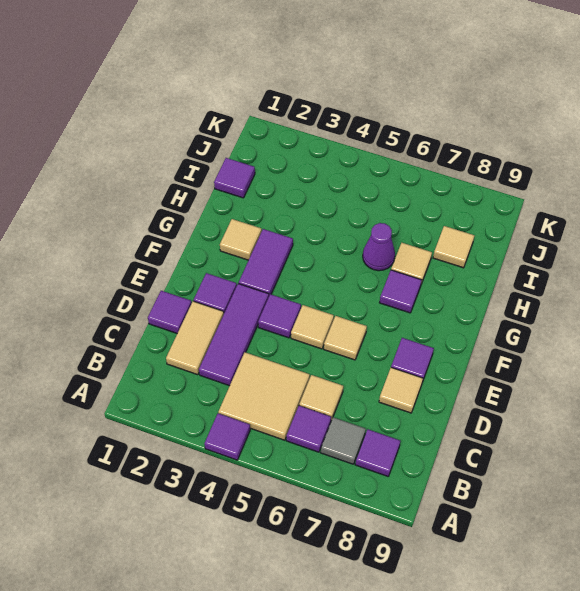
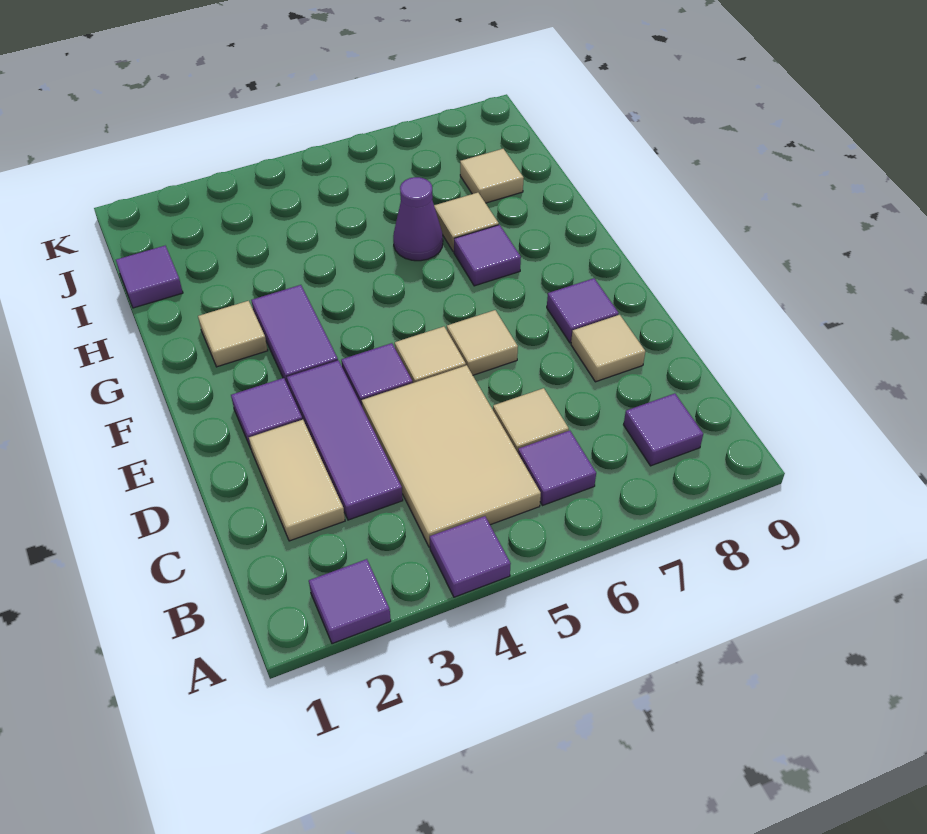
tan 2x2 tile [218,352,310,440] -> tan 2x3 tile [362,365,541,547]
grey 1x1 tile [321,417,366,464] -> none
purple 1x1 tile [148,291,192,333] -> purple 1x1 tile moved to [309,559,391,644]

